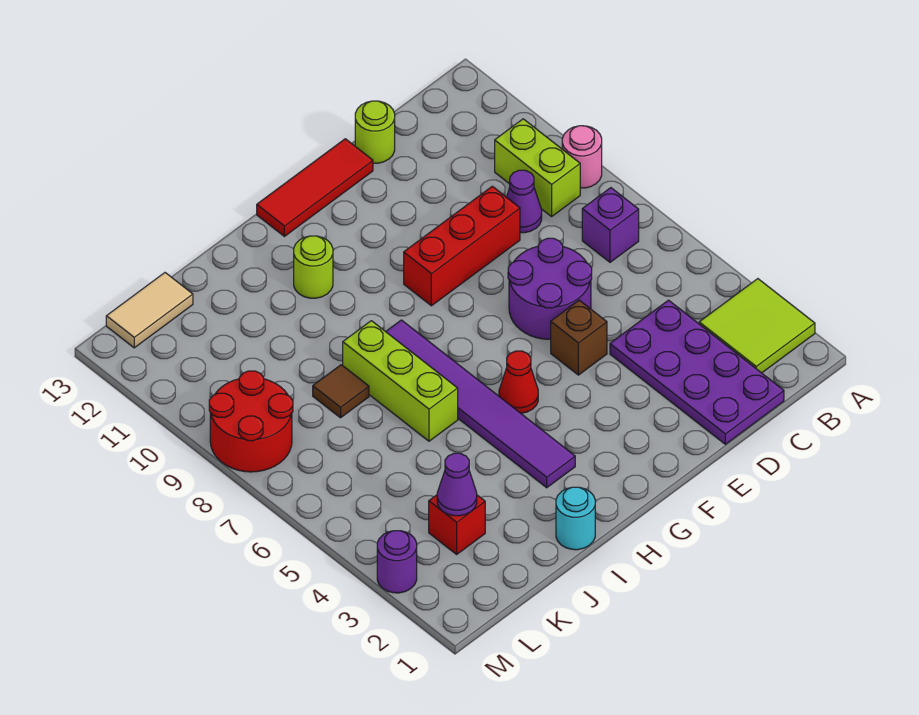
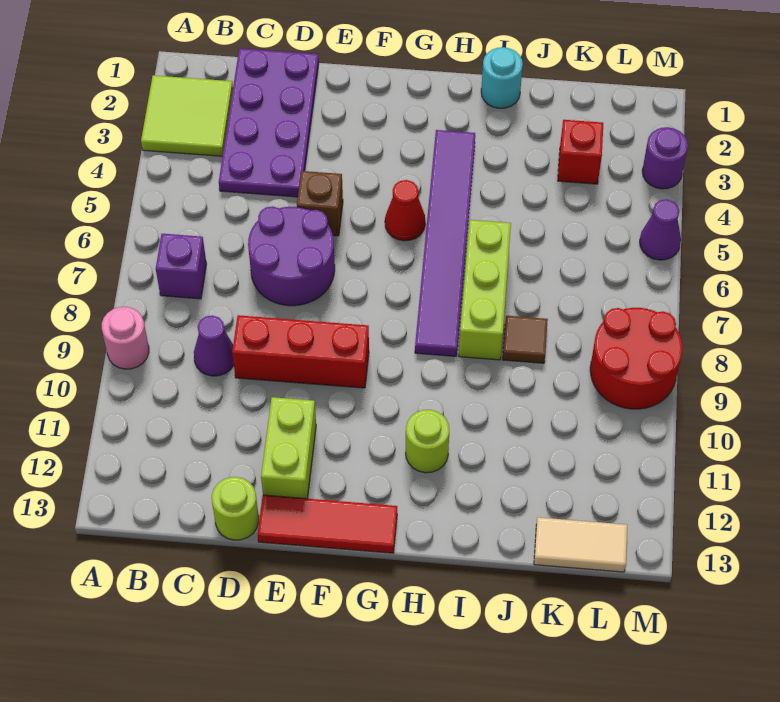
lime 1x2 brick [495,119,580,217] -> lime 1x2 brick moved to [261,397,316,499]
purple 1x1 cone [437,453,477,516] -> purple 1x1 cone moved to [640,199,681,260]

